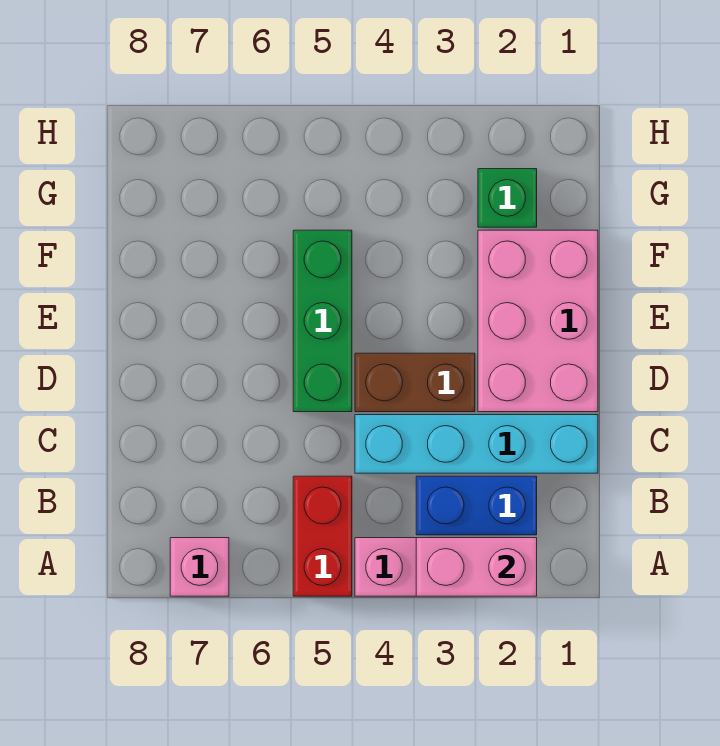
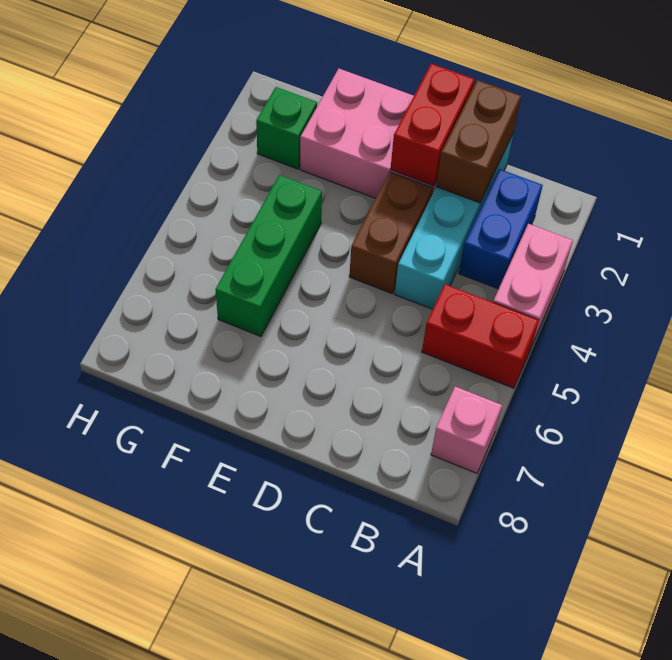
pink 1x2 brick [416,538,537,596] -> none
none -> brown 1x2 brick [436,80,521,203]
none -> red 1x2 brick [390,64,475,186]
green 1x3 brick [293,230,352,412] -> green 1x3 brick turned to [216,175,322,336]

